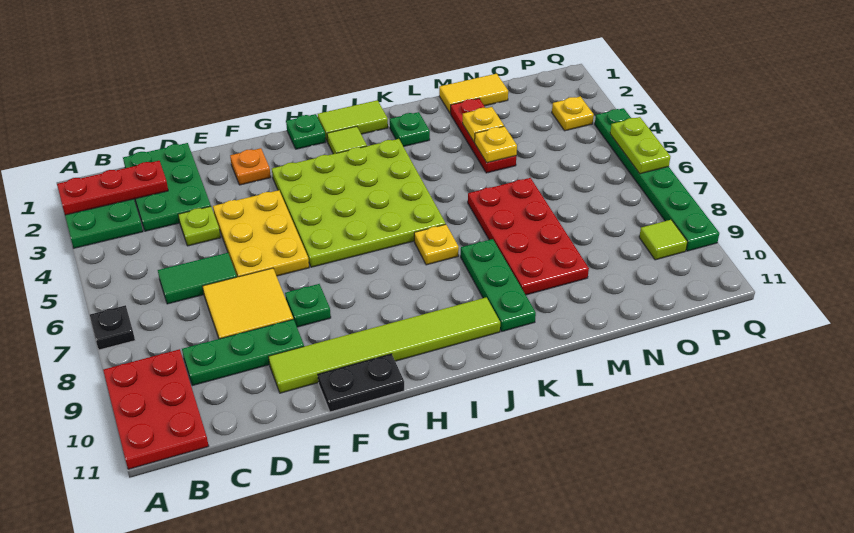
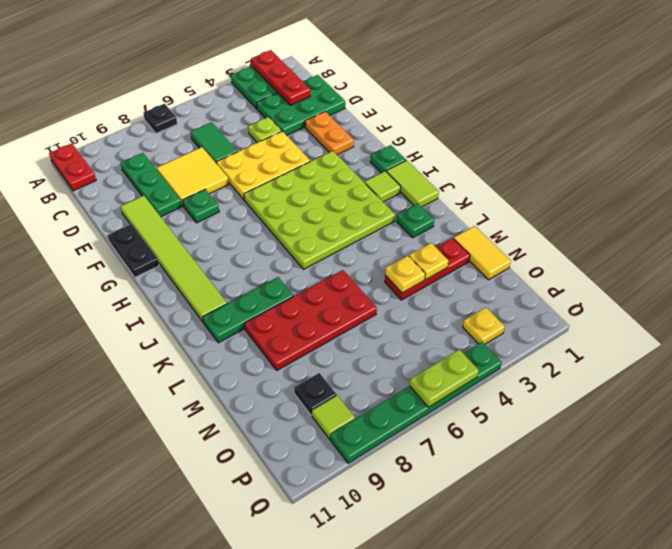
red 2x3 plate [103,349,209,469] -> red 1x2 plate [49,143,96,191]
orange 1x1 plate [230,148,271,185] -> orange 1x2 plate [305,112,354,155]
yellow 1x1 plate [414,224,459,265] -> none
none -> black 1x1 plate [294,373,337,415]

